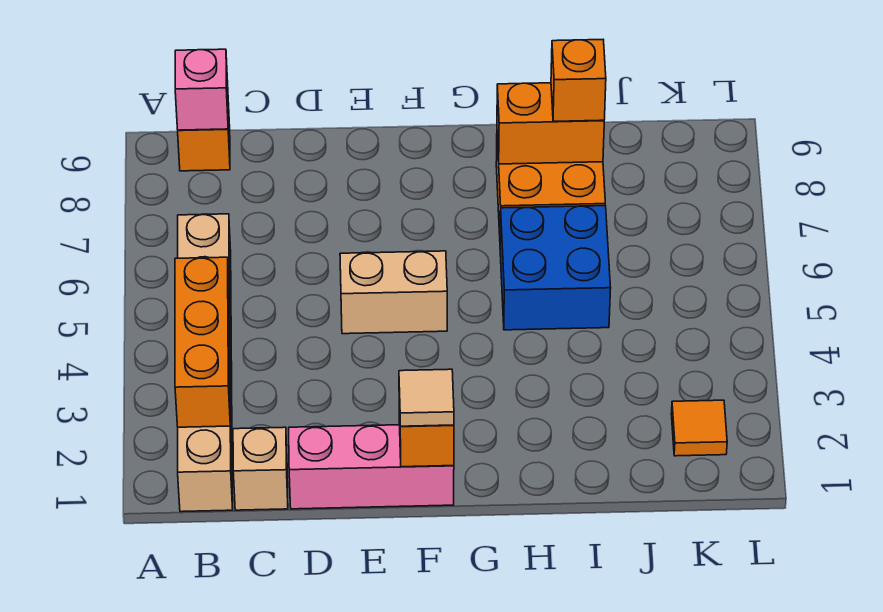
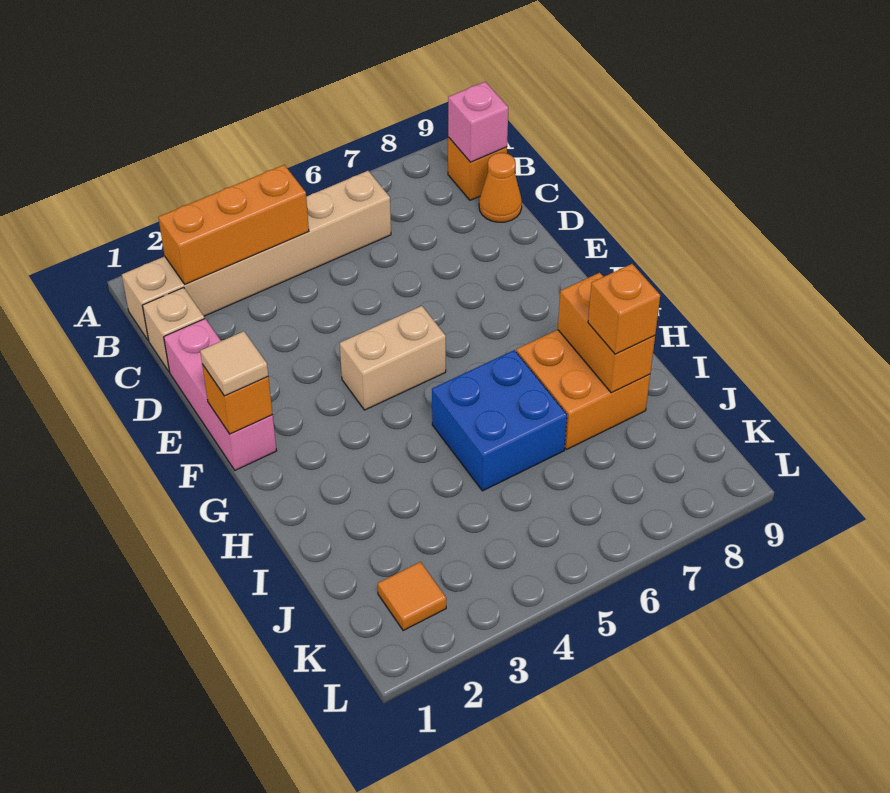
none -> orange 1x1 cone [479,153,522,222]
tan 1x2 brick [340,251,447,334] -> tan 1x2 brick turned to [340,306,446,410]

